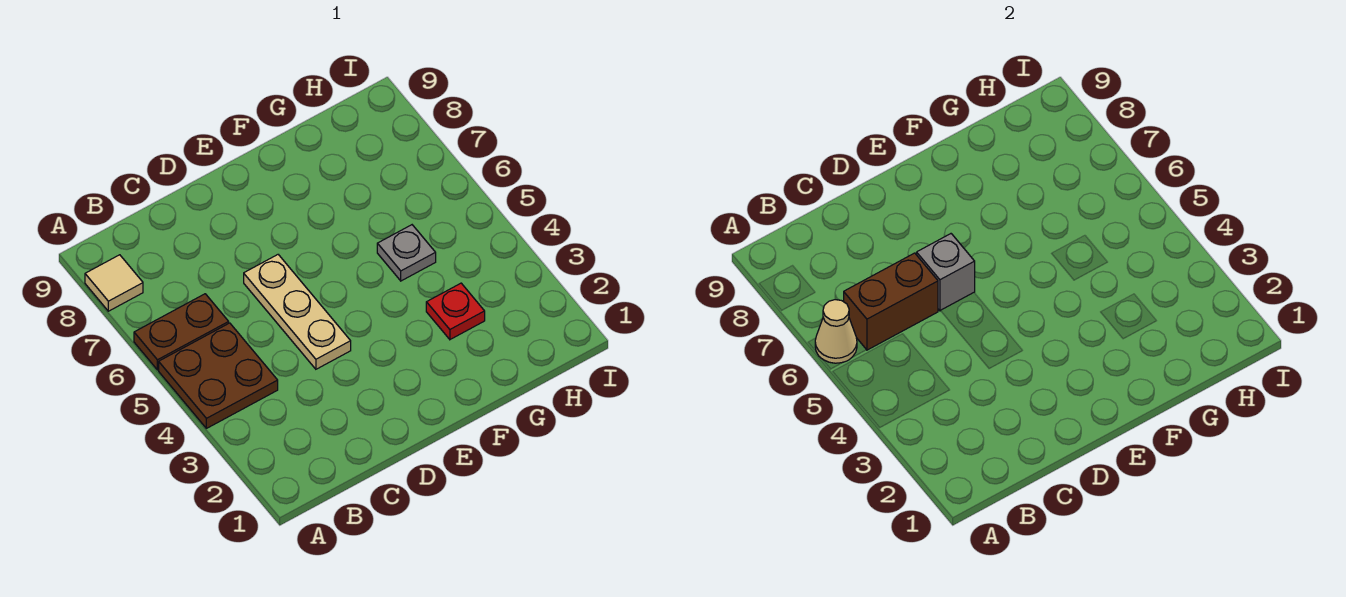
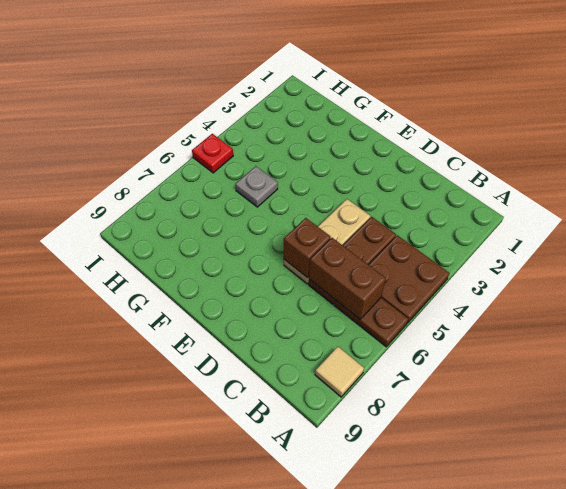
tan 1x1 cone [815,300,857,363] -> none
none -> brown 1x3 plate [309,217,396,304]
grey 1x1 brick [917,234,975,311] -> brown 1x1 brick [284,218,331,278]
red 1x1 plate [426,283,485,339] -> red 1x1 plate moved to [192,134,233,173]

